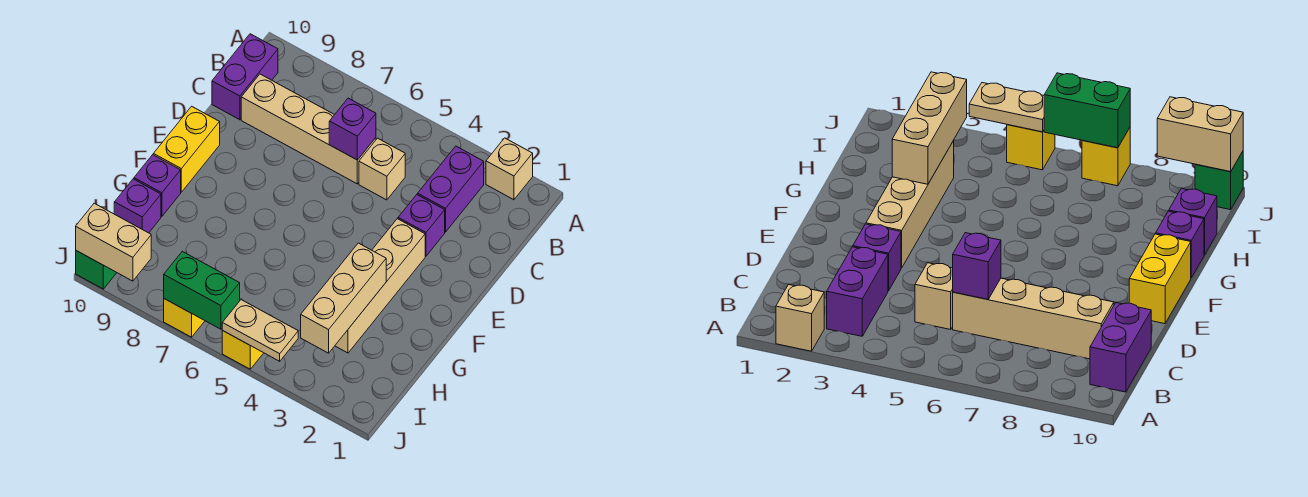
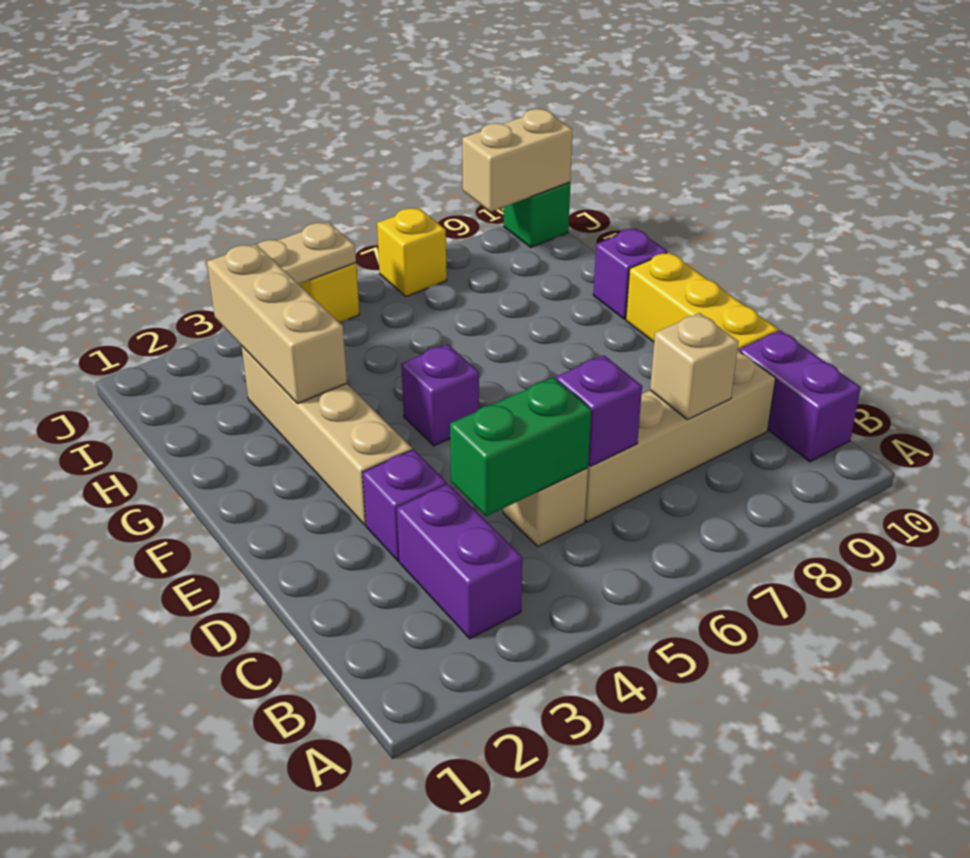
tan 1x1 brick [486,138,533,200] -> tan 1x1 brick moved to [650,313,739,420]
yellow 1x2 brick [153,106,220,192] -> yellow 1x3 brick [626,252,778,351]
purple 1x1 brick [114,179,161,233] -> purple 1x1 brick moved to [401,344,479,446]
green 1x2 brick [164,251,240,329] -> green 1x2 brick moved to [450,378,591,516]

